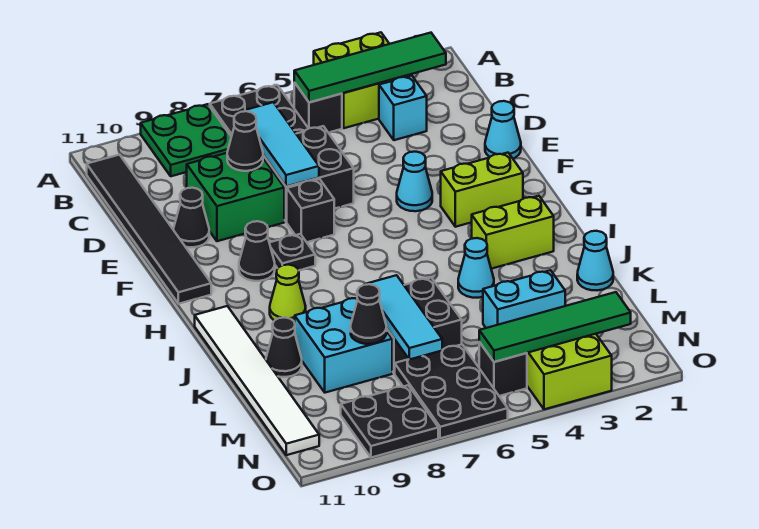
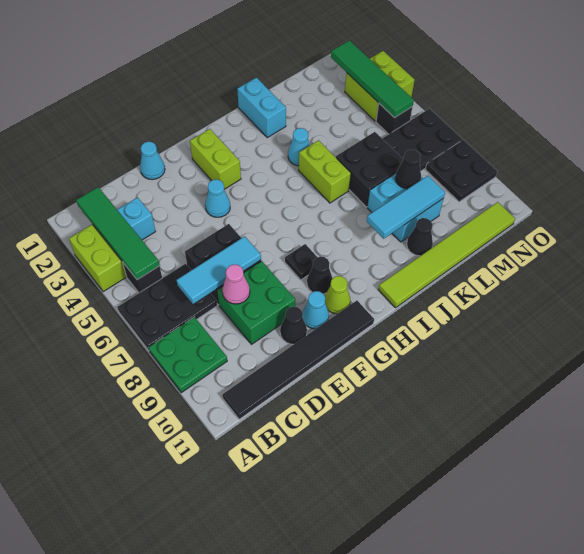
black 1x1 cone [227,111,263,171] -> pink 1x1 cone [222,264,250,304]
black 1x1 brick [287,179,334,242] -> none
lime 1x2 brick [472,196,554,269] -> lime 1x2 brick moved to [299,140,351,203]
lime 1x1 cone [270,265,306,323] -> lime 1x1 cone moved to [325,276,350,314]
white 1x6 tile [195,306,319,455] -> lime 1x6 tile [378,202,515,308]
cyan 1x1 cone [577,231,613,290] -> cyan 1x1 cone moved to [302,291,329,329]
cyan 1x3 tile [364,275,442,360] -> cyan 1x3 tile moved to [367,176,445,239]
cyan 1x2 brick [483,270,565,328] -> cyan 1x2 brick moved to [237,78,286,138]

